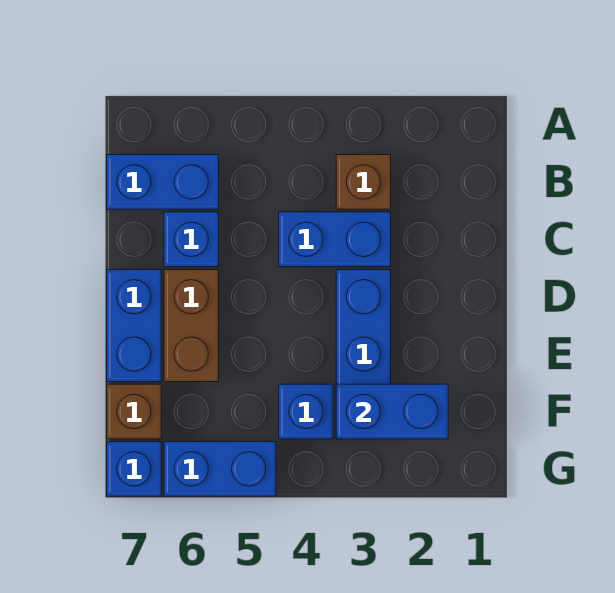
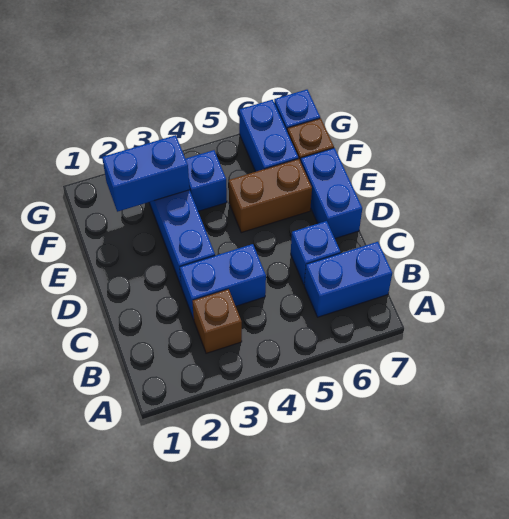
brown 1x2 brick [164,270,219,382] -> brown 1x2 brick turned to [229,159,312,233]
blue 1x2 brick [164,442,276,496] -> blue 1x2 brick turned to [239,100,298,172]

